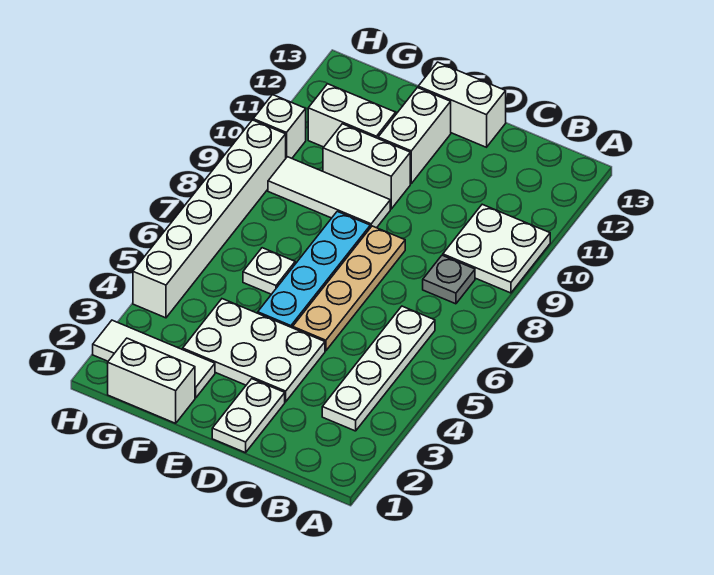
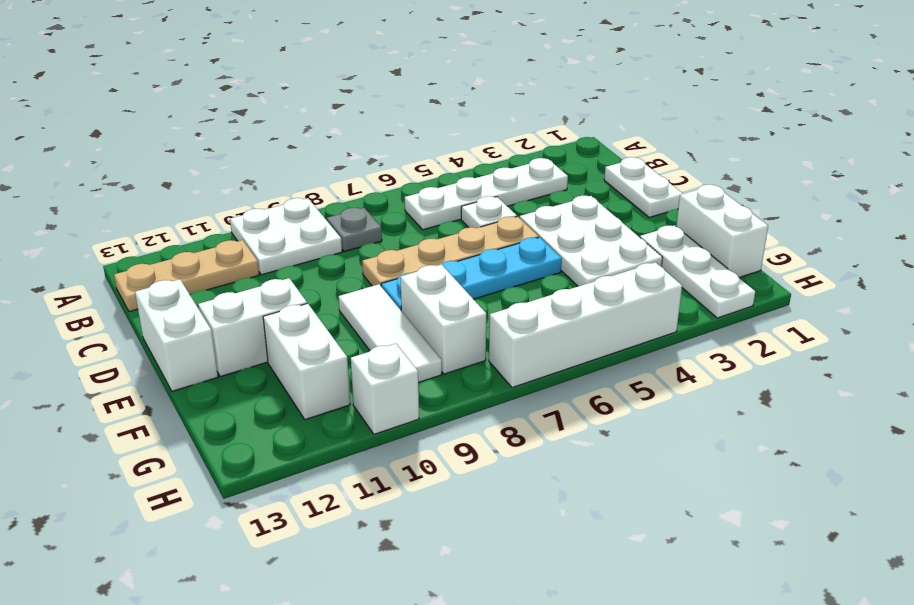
none -> tan 1x3 plate [114,240,259,312]
white 1x2 plate [212,379,285,453] -> white 1x2 plate turned to [604,157,683,217]
white 1x2 brick [323,124,410,209] -> white 1x2 brick moved to [400,264,486,374]
white 1x3 tile [93,320,215,398] -> white 1x3 plate [640,225,755,318]
white 1x1 plate [243,248,295,294] -> white 1x1 plate moved to [461,196,517,228]
white 1x6 brick [133,120,286,318] -> white 1x4 brick [489,262,682,388]

